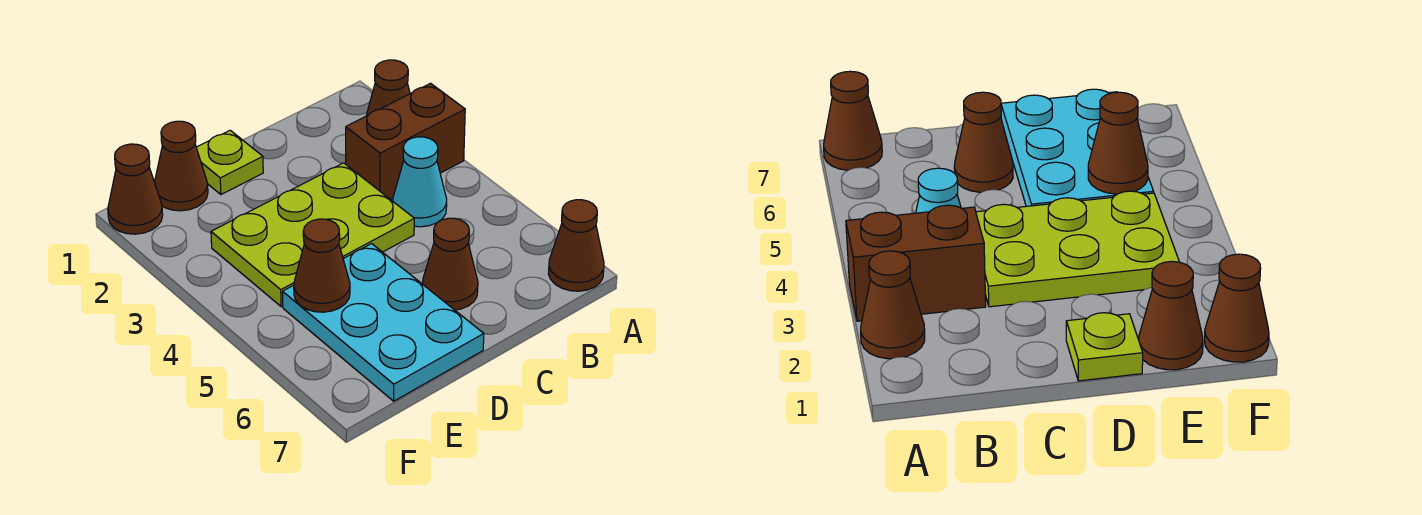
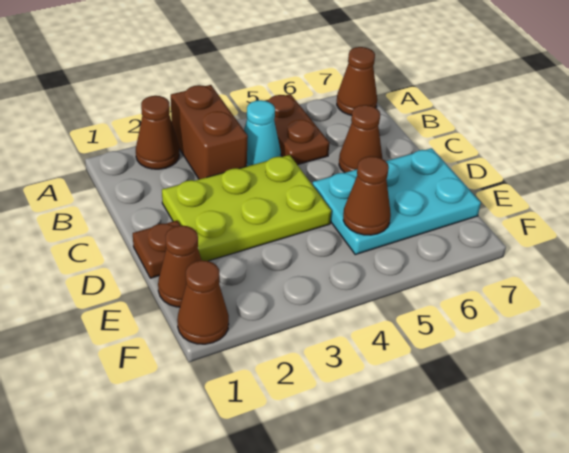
none -> brown 1x2 plate [265,94,329,165]
lime 2x3 plate [211,163,414,307] -> lime 2x3 plate turned to [162,155,331,261]
lime 1x1 plate [196,130,263,195] -> brown 1x1 plate [133,220,181,278]

